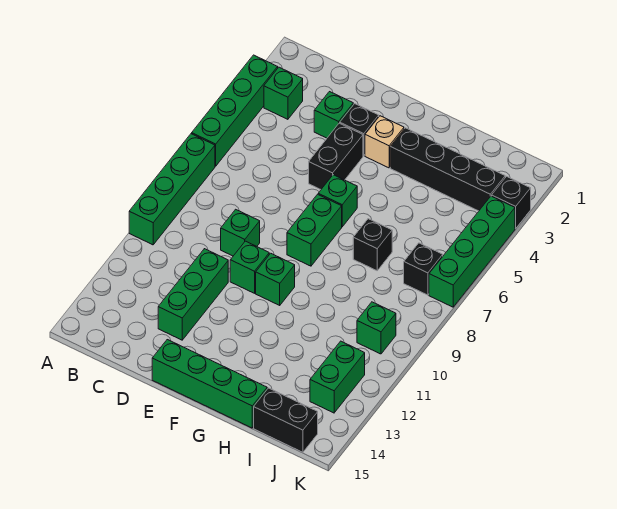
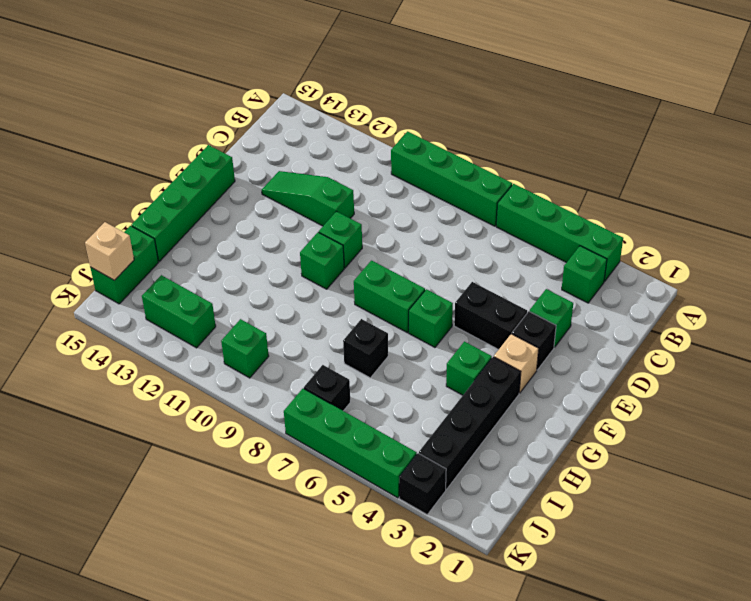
green 1x1 brick [221,209,260,256] -> green 1x1 brick moved to [446,342,492,395]
green 1x3 brick [158,249,228,340] -> green 1x3 slope [262,171,354,226]
black 1x2 brick [254,388,318,452] -> green 1x2 brick [90,226,158,304]
none -> tan 1x1 brick [85,222,134,280]

